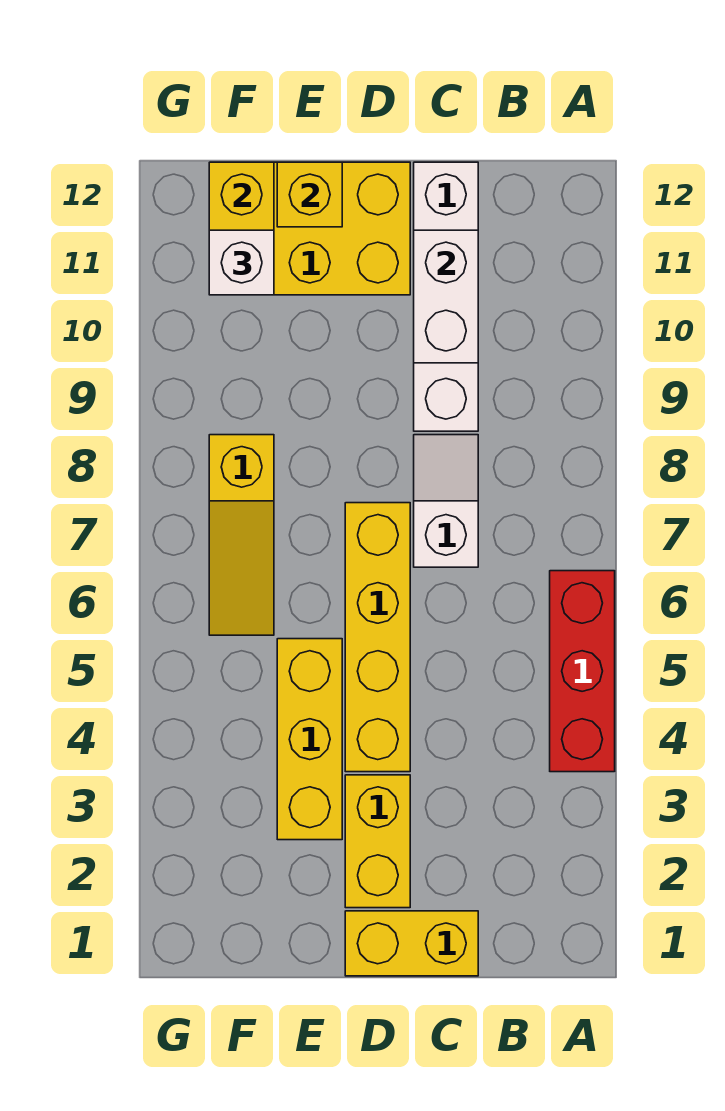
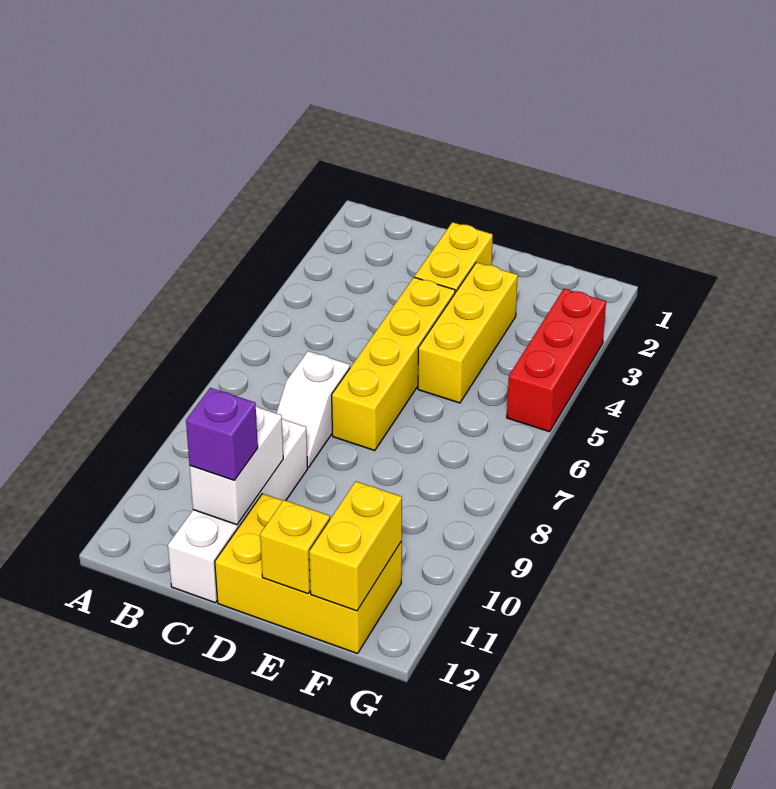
red 1x3 brick [550,571,615,772] -> red 1x3 brick moved to [507,289,606,432]
yellow 1x2 brick [345,911,478,976] -> none
none -> purple 1x1 brick [186,388,258,480]
yellow 1x3 slope [209,435,274,635] -> none
white 1x1 brick [209,230,274,295] -> none

